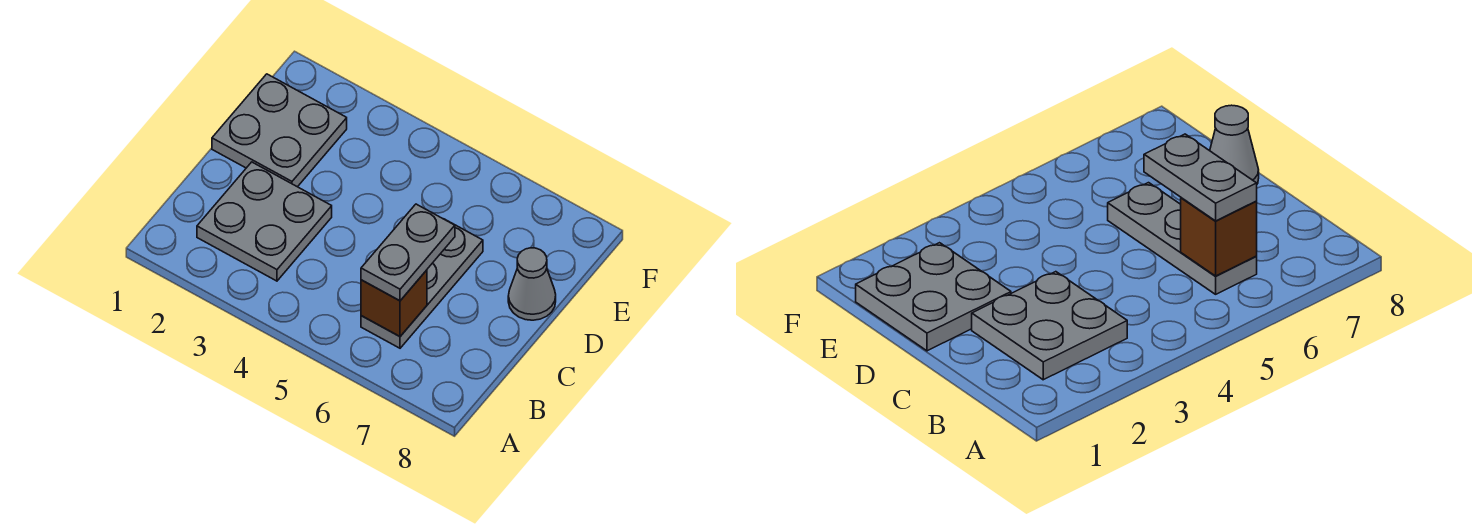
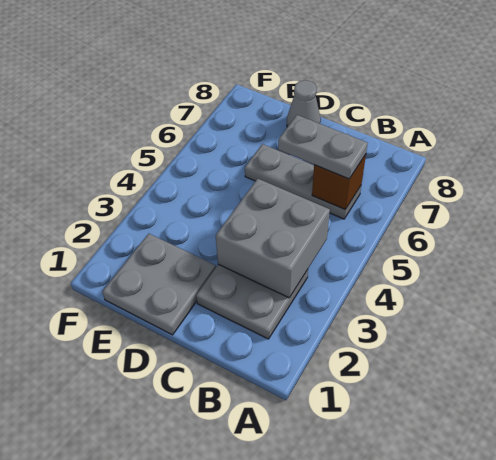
none -> grey 2x2 brick [216,179,330,298]

